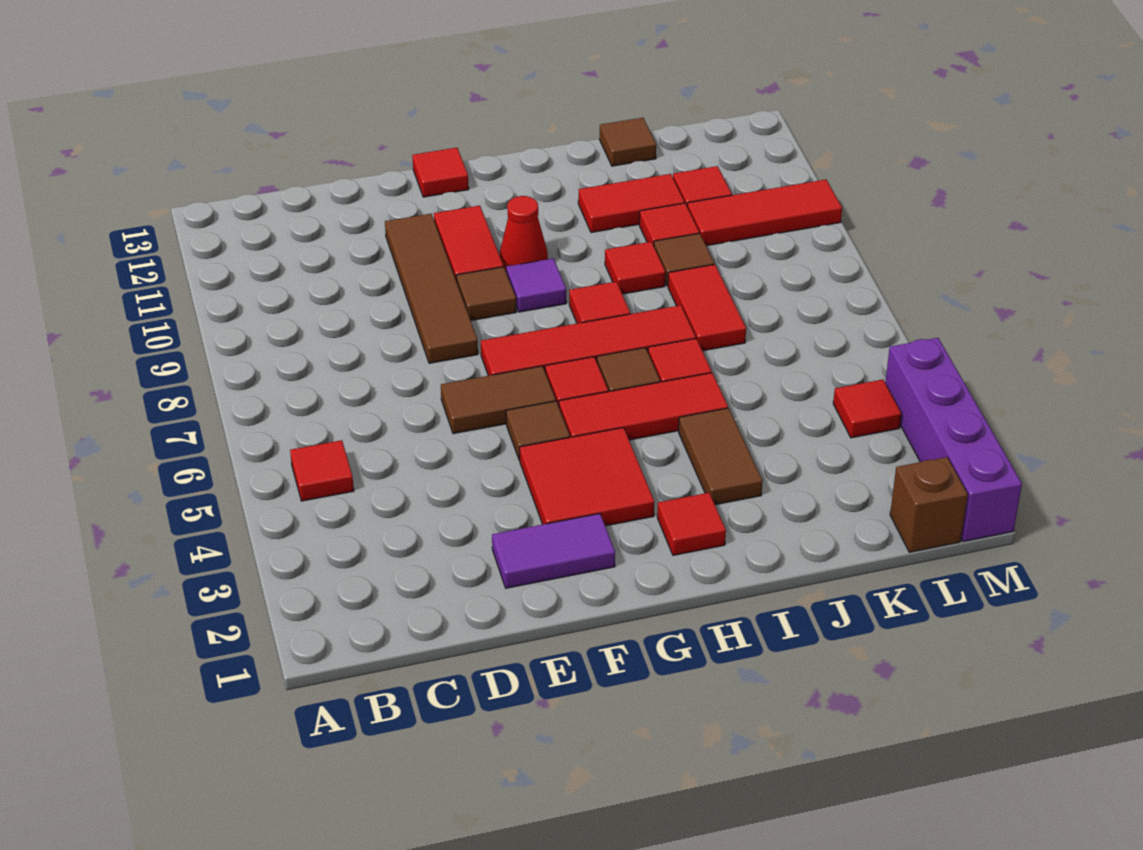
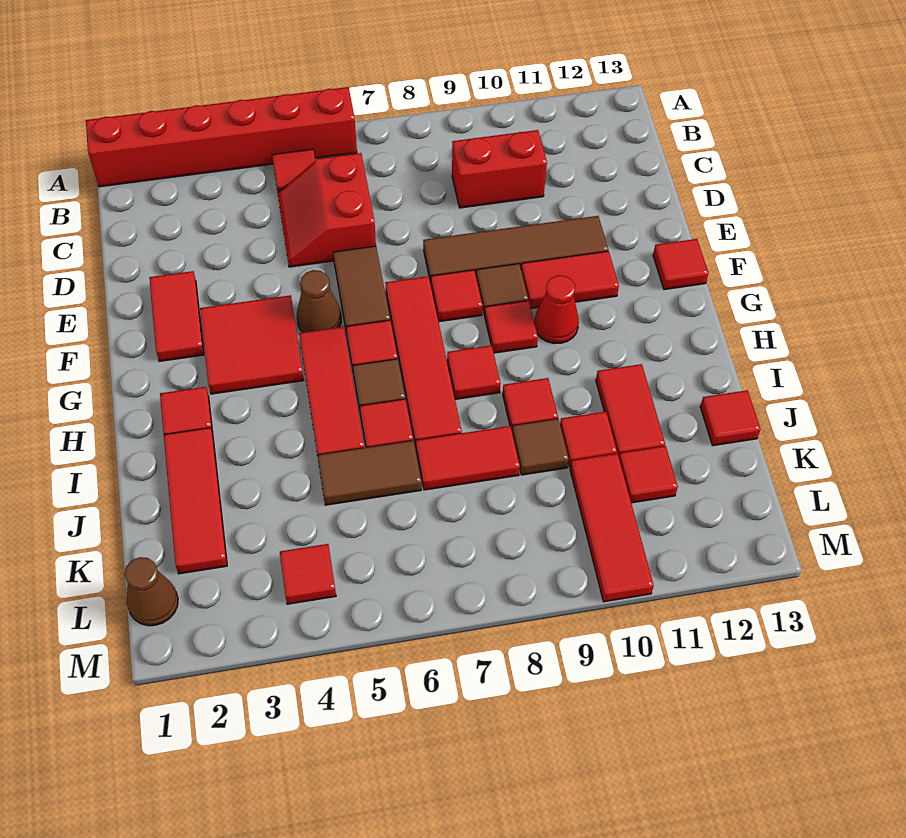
none -> red 1x6 brick [86,87,357,187]
none -> red 2x2 slope [278,153,376,267]
none -> red 1x2 brick [452,130,547,208]
purple 1x2 tile [492,514,615,588] -> red 1x2 tile [149,271,204,361]
brown 1x1 tile [506,401,570,460] -> brown 1x1 cone [297,270,341,332]
none -> red 1x1 tile [431,270,482,322]
purple 1x1 tile [506,258,566,312] -> red 1x1 tile [485,301,538,353]
none -> red 1x3 tile [164,428,227,574]
brown 1x2 tile [679,408,763,505] -> brown 1x2 tile moved to [318,441,421,505]
brown 1x1 tile [599,118,656,166] -> red 1x1 tile [700,390,760,446]
brown 1x1 brick [890,457,968,552] -> brown 1x1 cone [124,557,178,626]
purple 1x4 brick [885,338,1022,542] -> none

